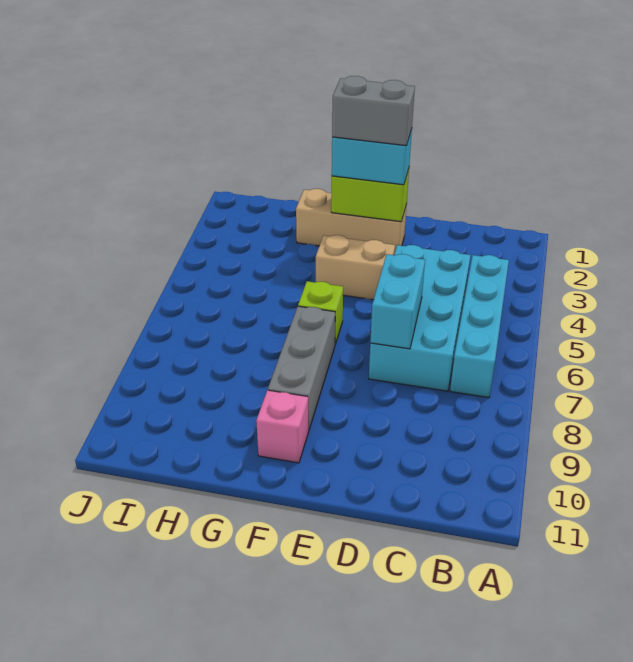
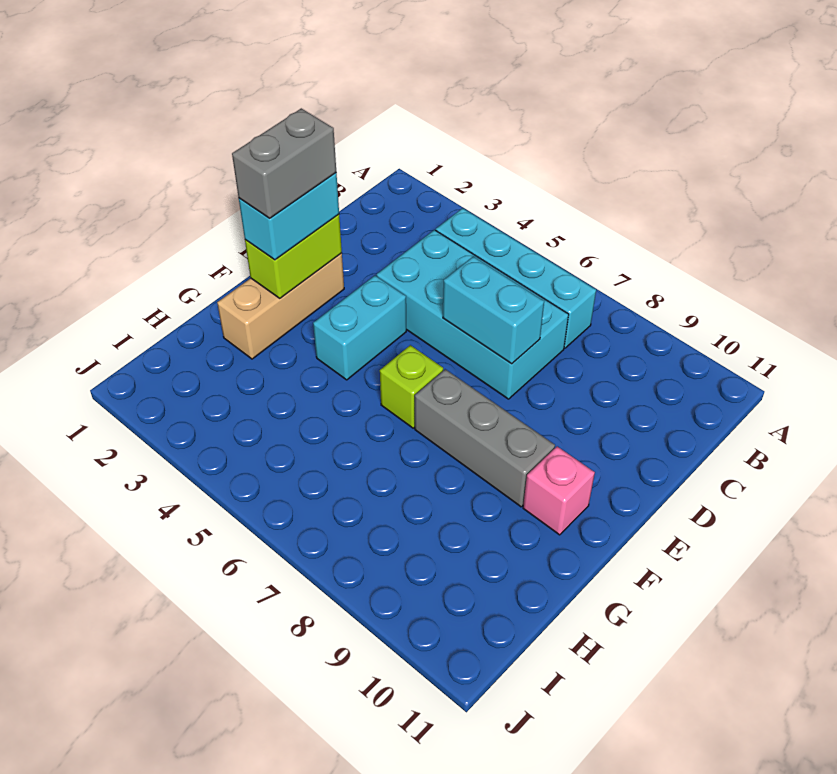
tan 1x2 brick [316,235,395,300] -> cyan 1x2 brick [313,276,406,380]

